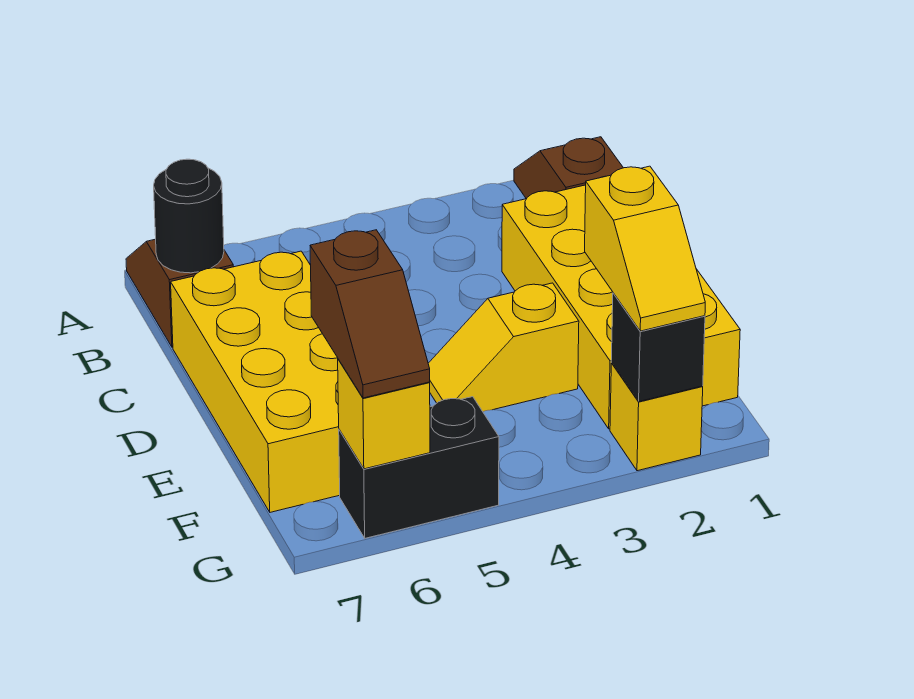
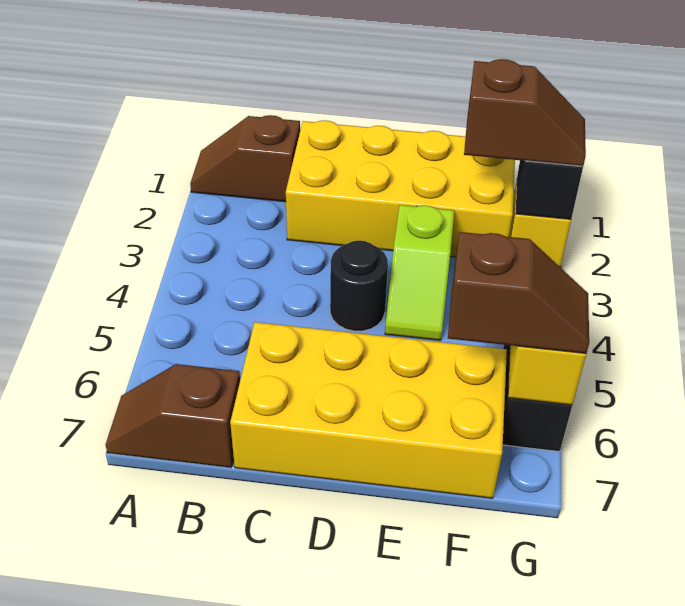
black 1x1 round brick [154,159,224,273] -> black 1x1 round brick moved to [330,240,388,331]
yellow 1x2 slope [428,283,579,412] -> lime 1x2 slope [385,205,454,340]
yellow 1x2 slope [585,166,705,331] -> brown 1x2 slope [464,59,586,166]

